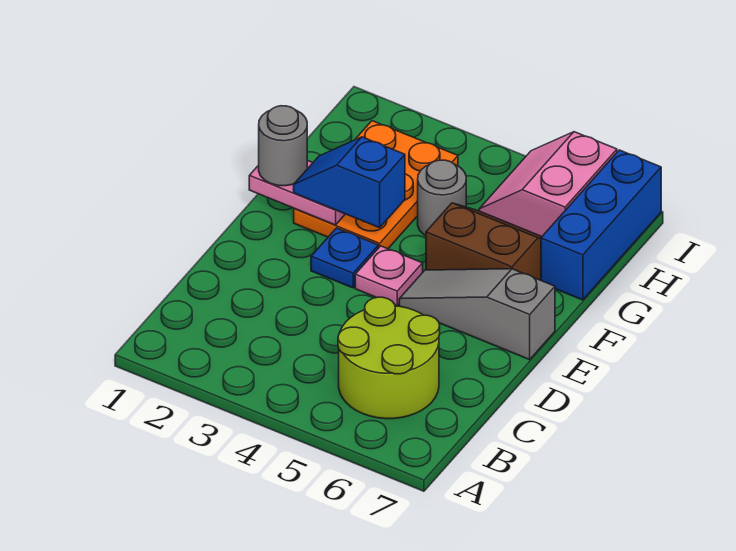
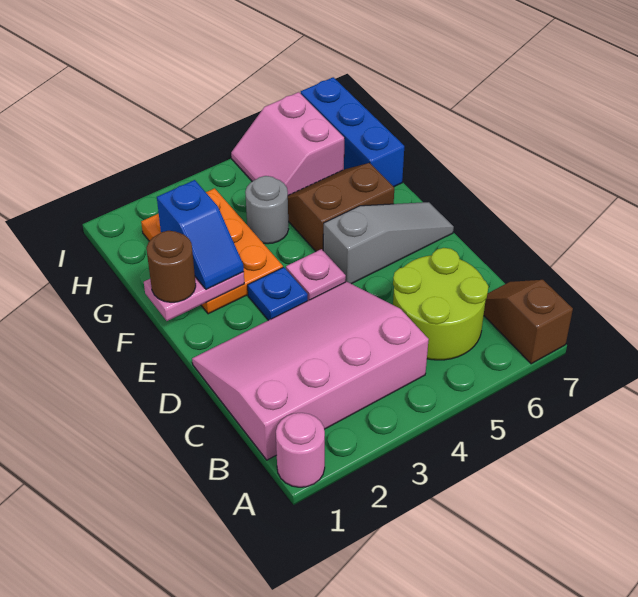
none -> pink 1x1 round brick [276,413,325,487]
none -> brown 1x2 slope [484,280,573,364]
none -> pink 3x4 slope [192,282,429,460]
grey 1x3 slope [399,269,555,360] -> grey 1x3 slope turned to [323,202,454,284]
grey 1x1 round brick [259,106,307,186] -> brown 1x1 round brick [147,231,196,302]
blue 1x2 slope [294,137,405,228] -> blue 1x2 slope turned to [157,180,244,290]

